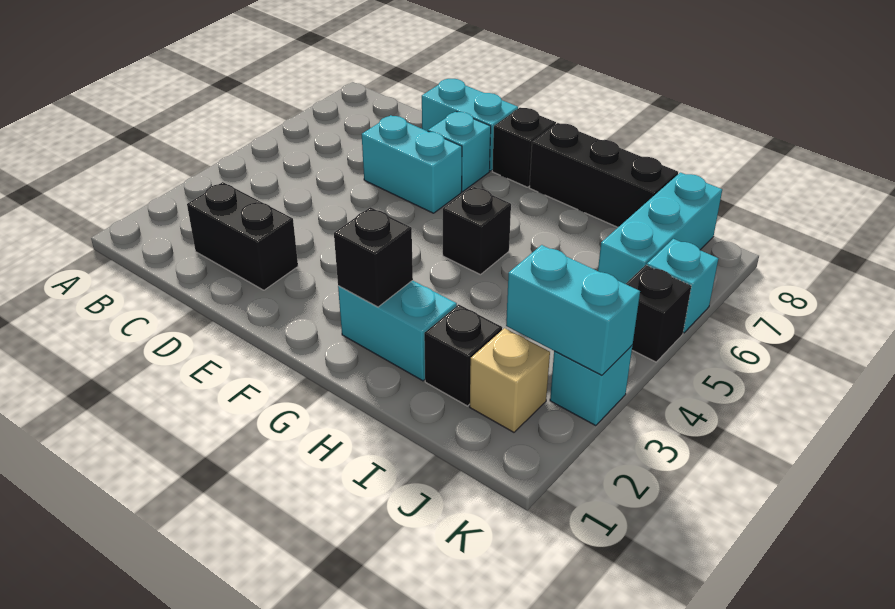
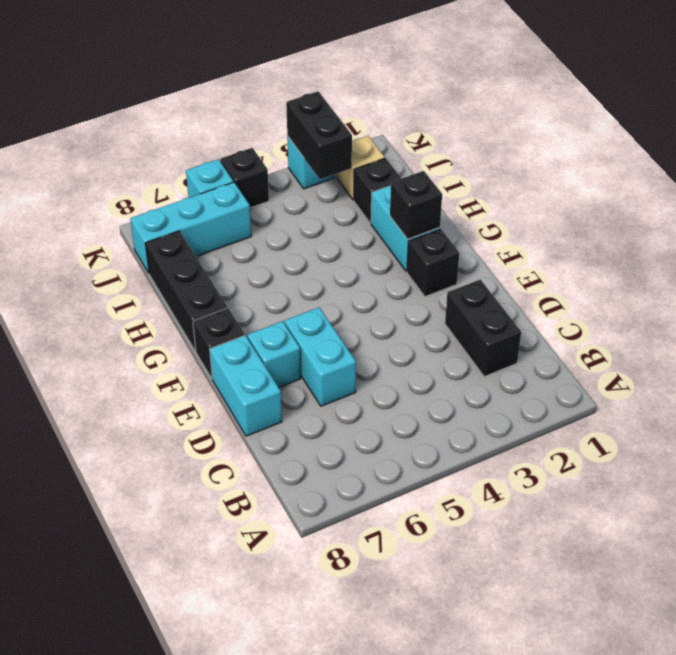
black 1x1 brick [443,186,511,275] -> black 1x1 brick moved to [407,229,459,297]
cyan 1x2 brick [506,245,640,375] -> black 1x2 brick [286,91,352,179]

